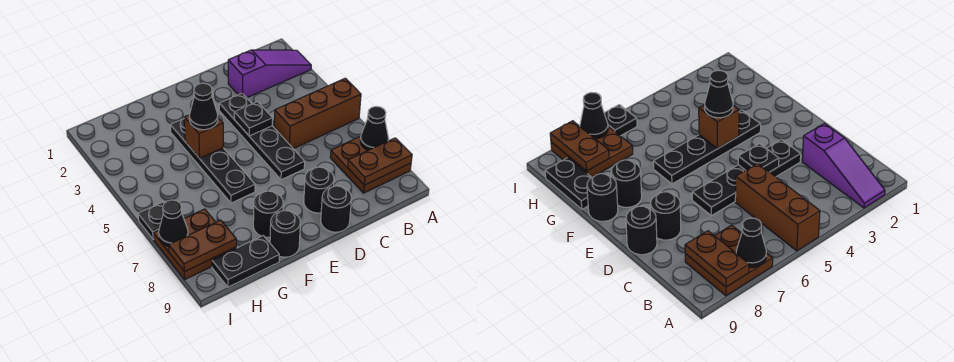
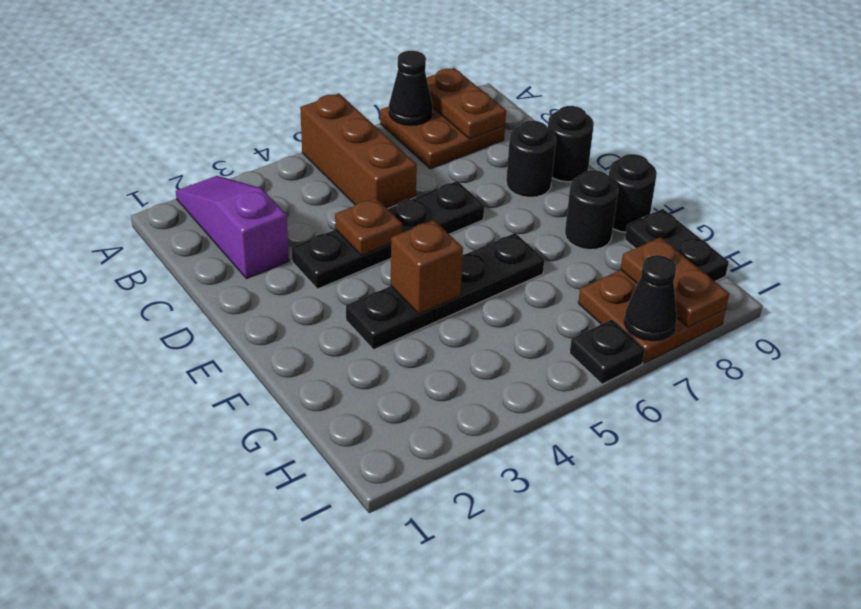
black 1x1 plate [234,102,273,136] -> brown 1x1 plate [335,198,402,255]
black 1x1 cone [189,83,218,130] -> none

